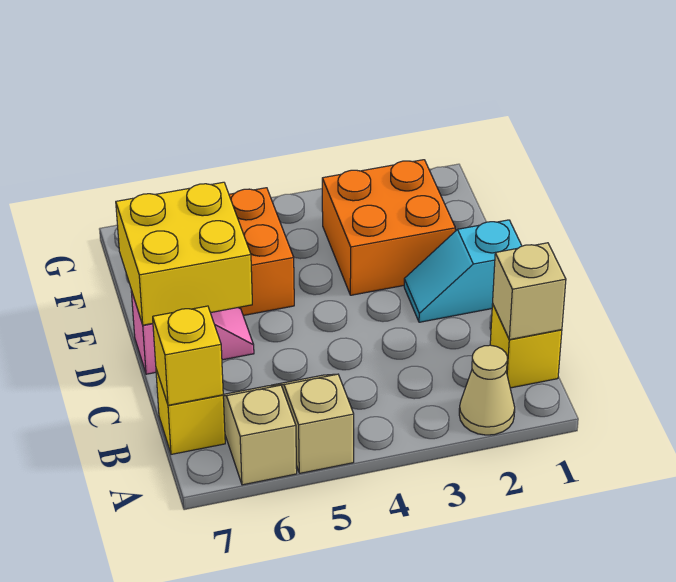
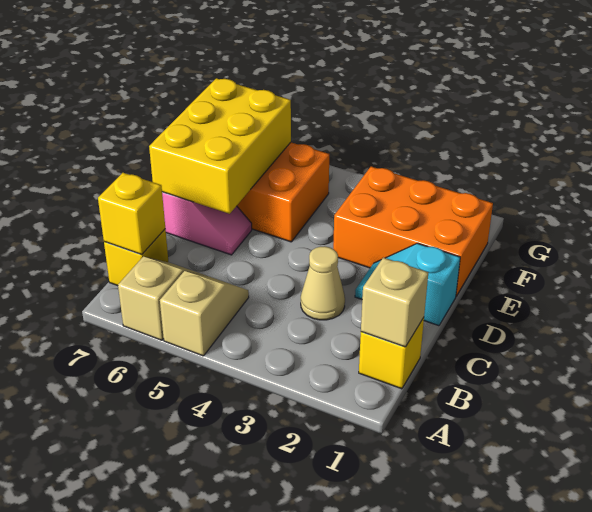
tan 1x1 cone [459,345,515,435] -> tan 1x1 cone moved to [301,246,345,320]
yellow 2x2 brick [116,182,252,325] -> yellow 2x3 brick [149,78,291,214]
orange 2x2 brick [322,160,455,295] -> orange 2x3 brick [333,167,493,296]

